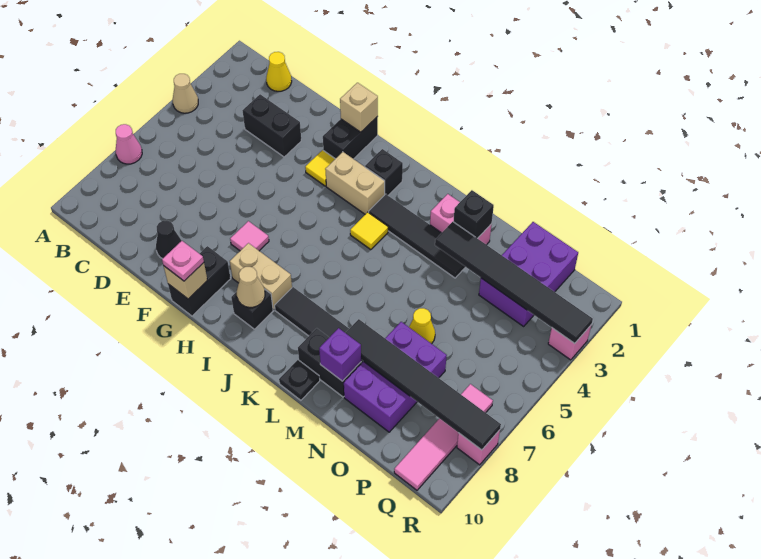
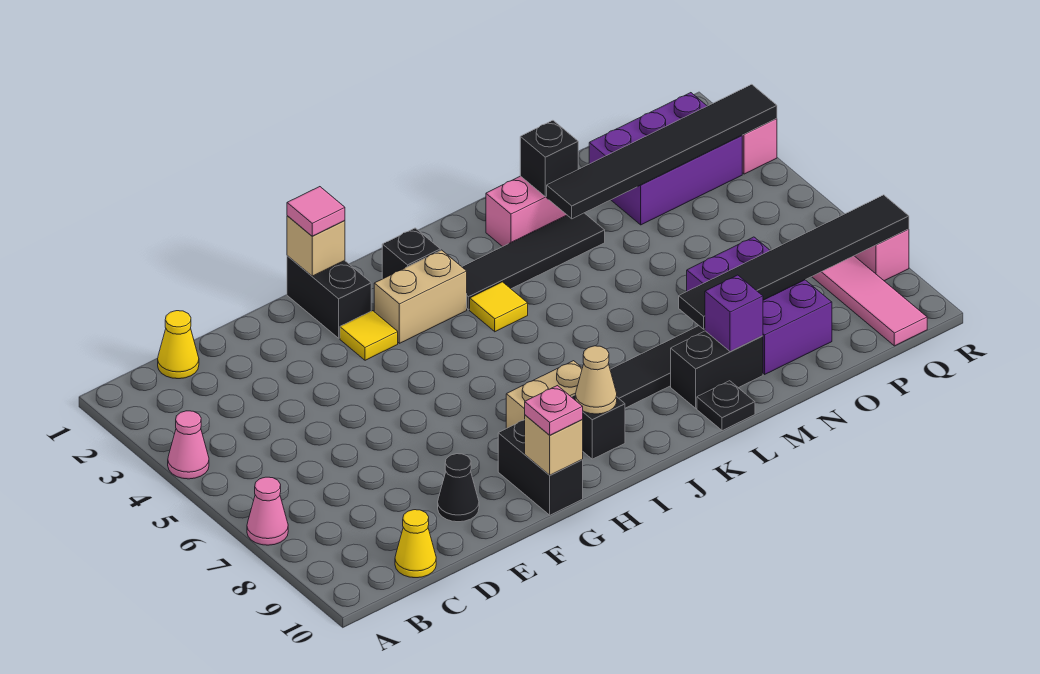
tan 1x1 cone [173,74,198,113] -> pink 1x1 cone [168,411,209,479]
black 1x2 brick [243,94,301,157] -> none
pink 1x1 tile [230,221,269,251] -> pink 1x1 tile moved to [287,187,345,236]
yellow 1x1 cone [409,308,435,344] -> yellow 1x1 cone moved to [395,510,436,578]
purple 2x3 brick [479,222,578,326] -> purple 2x3 brick turned to [589,93,742,225]

